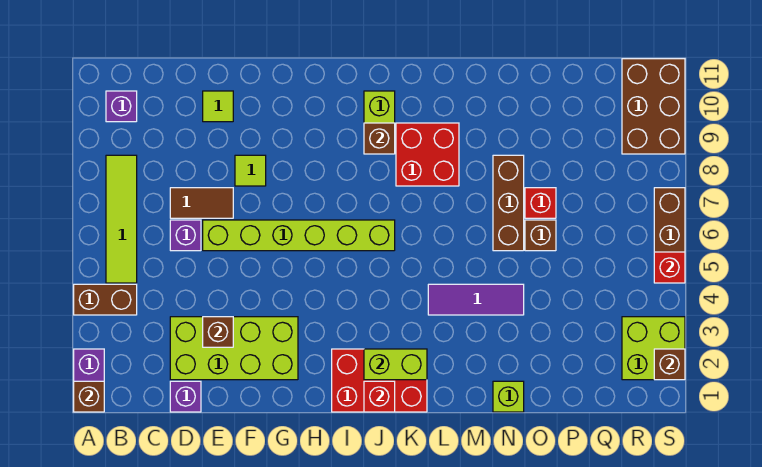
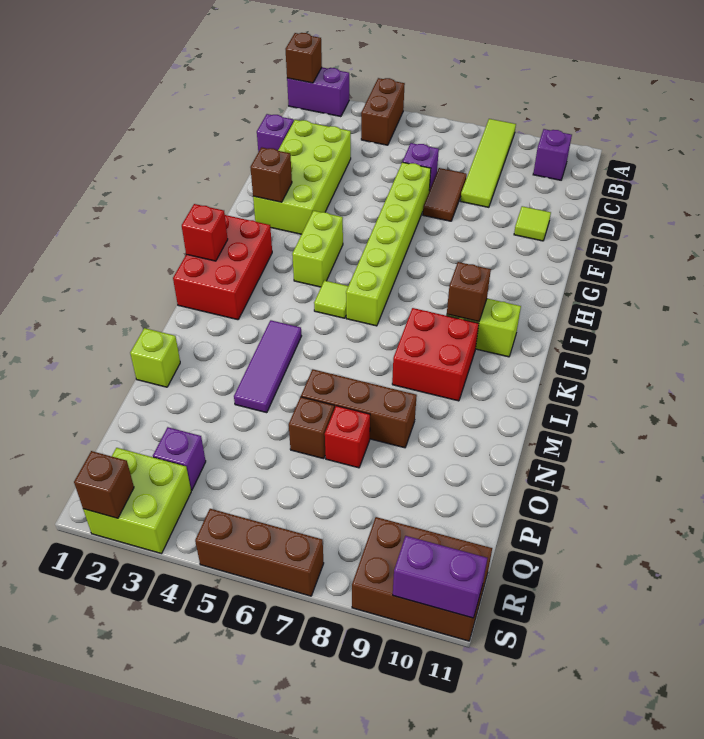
lime 1x4 tile [106,155,137,283] -> lime 1x4 tile turned to [460,119,516,207]
brown 1x1 brick [203,317,233,347] -> brown 1x1 brick moved to [250,147,292,202]
lime 1x1 tile [235,155,266,186] -> lime 1x1 tile moved to [314,280,348,318]
lime 1x2 brick [364,349,427,380] -> lime 1x2 brick moved to [292,211,343,287]
none -> purple 1x1 brick [153,427,206,490]
red 1x1 brick [654,252,685,283] -> none
none -> purple 1x2 brick [393,536,487,618]

